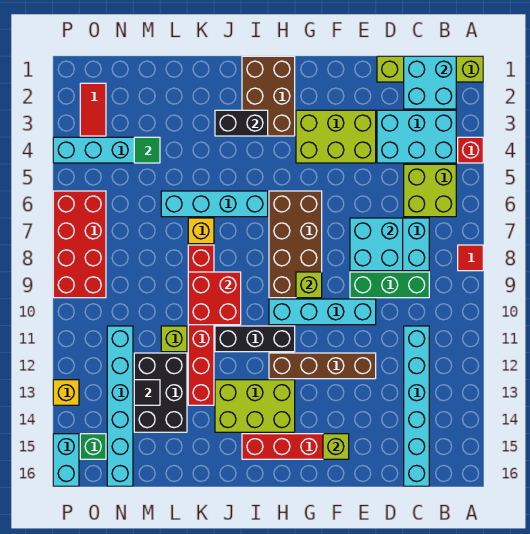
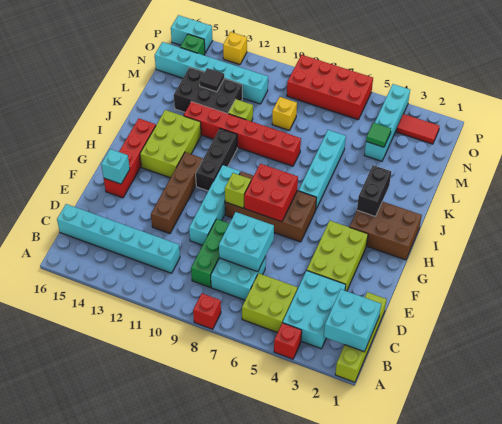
red 1x1 tile [458,245,483,271] -> red 1x1 brick [193,293,221,329]
lime 1x1 brick [323,434,349,459] -> cyan 1x1 brick [101,149,130,184]
red 2x2 brick [188,272,241,325] -> red 2x2 brick moved to [244,164,298,222]
yellow 1x1 brick [188,218,214,244] -> yellow 1x1 brick moved to [272,97,297,130]

